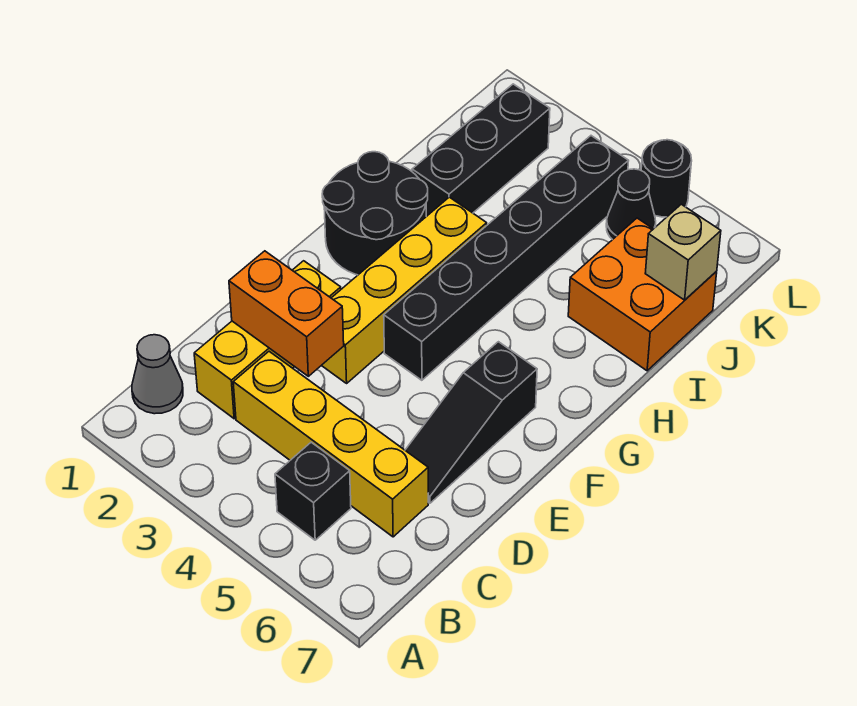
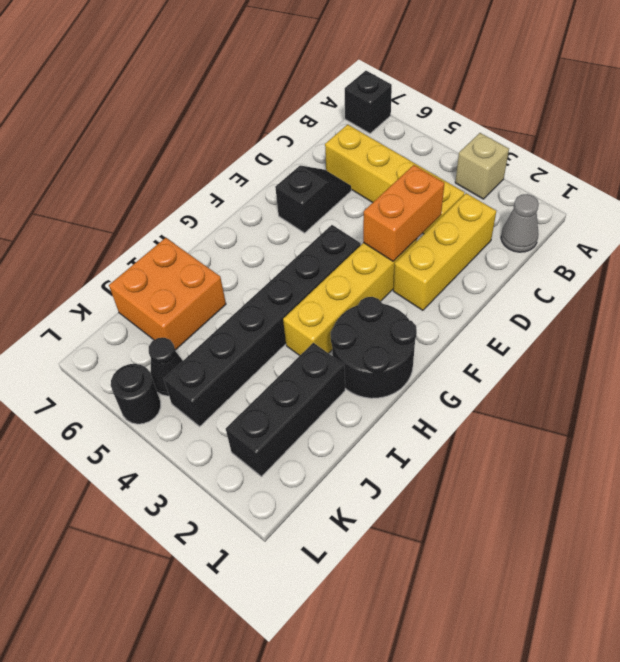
black 1x1 brick [275,442,351,540] -> black 1x1 brick moved to [345,71,392,133]
orange 1x2 brick [229,251,344,376] -> orange 1x2 brick turned to [363,165,445,261]
black 1x3 slope [405,342,537,503] -> black 1x2 slope [275,166,351,233]
tan 1x1 brick [645,204,721,300] -> tan 1x1 brick moved to [455,133,509,199]

